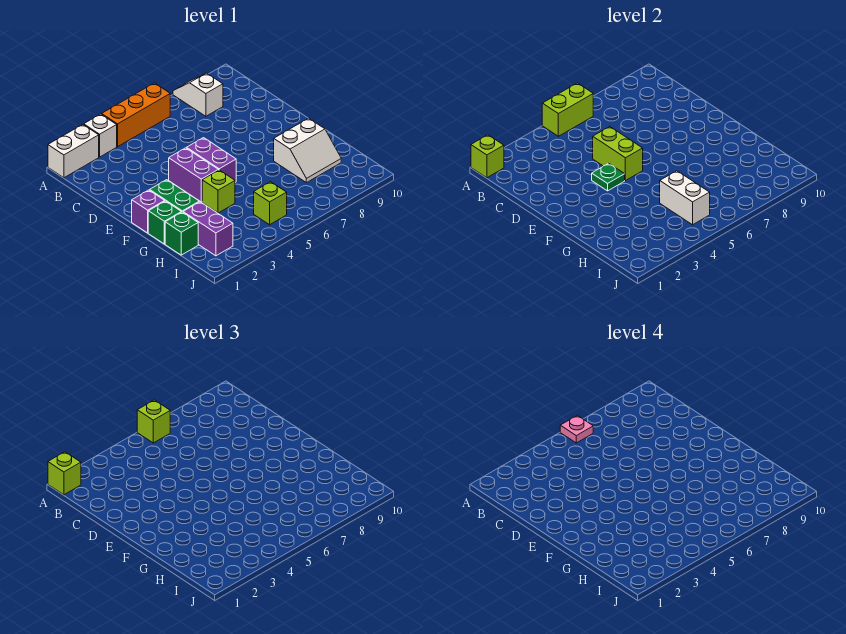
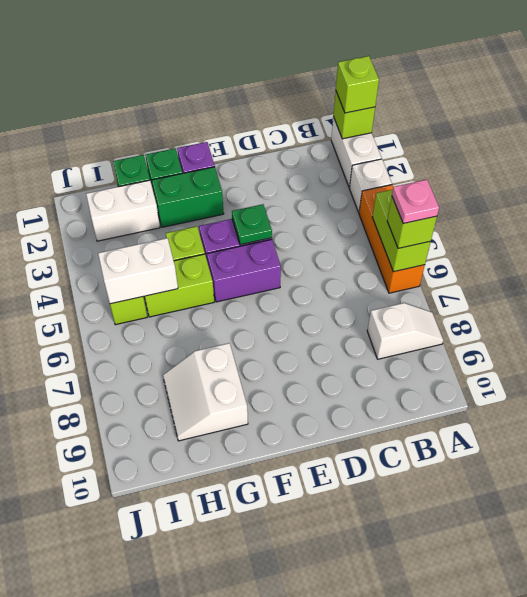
lime 1x2 brick [593,127,643,181] -> lime 1x2 brick moved to [144,254,214,317]
purple 1x2 brick [183,202,233,256] -> white 1x2 brick [86,180,160,241]

